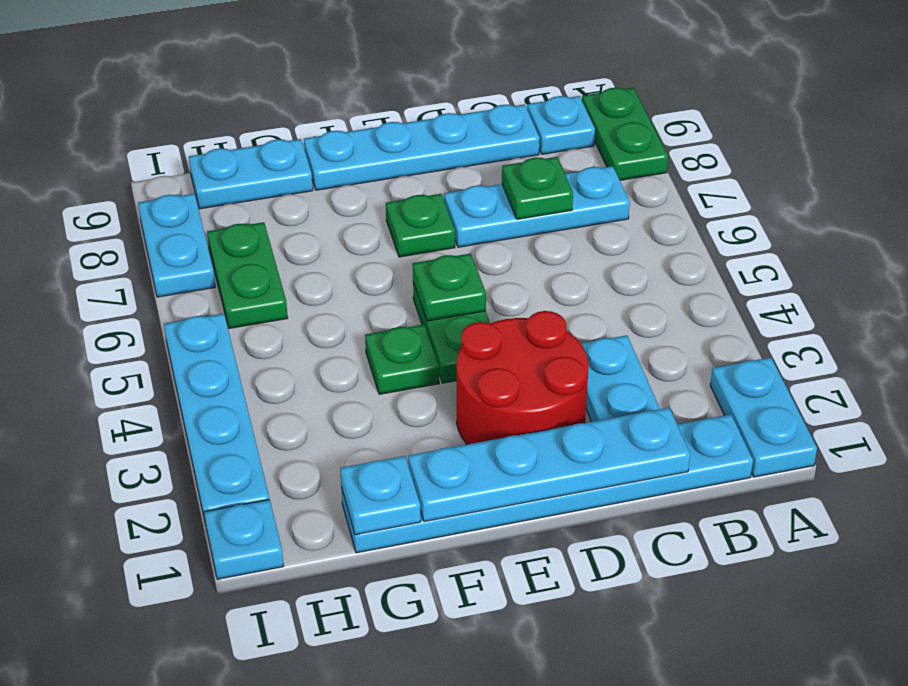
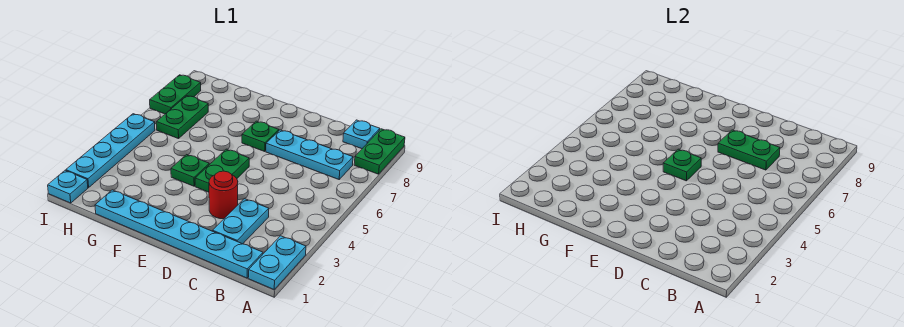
cyan 1x4 plate [408,408,690,522] -> none
green 1x1 plate [502,157,573,219] -> green 1x2 plate [718,130,780,170]
cyan 1x4 plate [304,104,540,190] -> none
red 2x2 round brick [457,311,589,444] -> red 1x1 round brick [209,171,238,219]
cyan 1x1 plate [340,456,421,535] -> none
cyan 1x2 plate [189,139,313,209] -> none
cyan 1x2 plate [138,194,215,297] -> green 1x2 plate [150,75,201,114]

